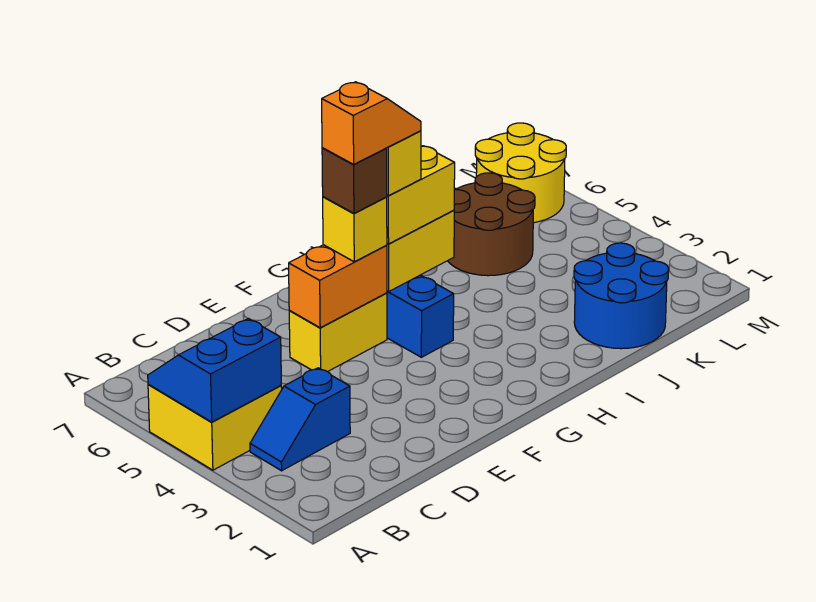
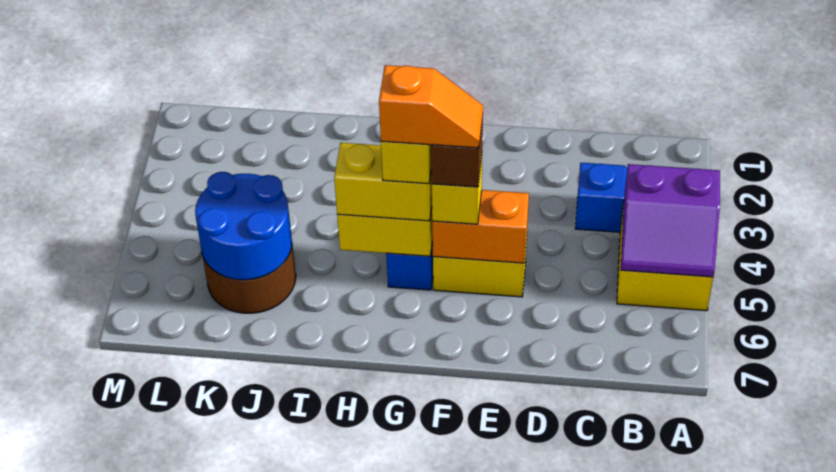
blue 2x2 slope [148,319,281,422] -> purple 2x2 slope [621,164,720,277]
orange 1x2 slope [322,82,421,164] -> orange 1x2 slope turned to [379,65,483,148]
blue 2x2 round brick [574,243,669,349] -> blue 2x2 round brick moved to [195,172,292,280]
yellow 2x2 round brick [475,123,566,223] -> none

